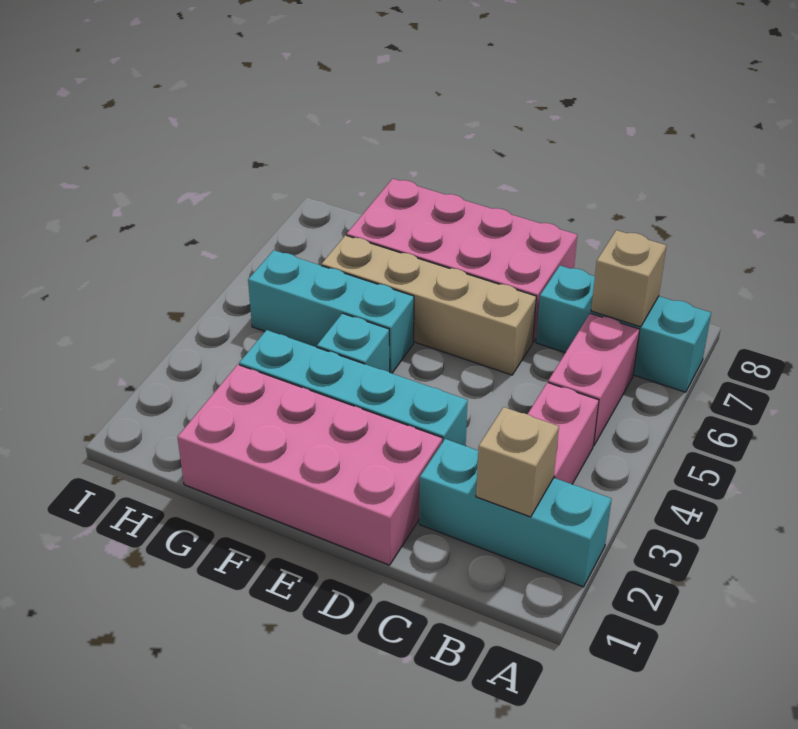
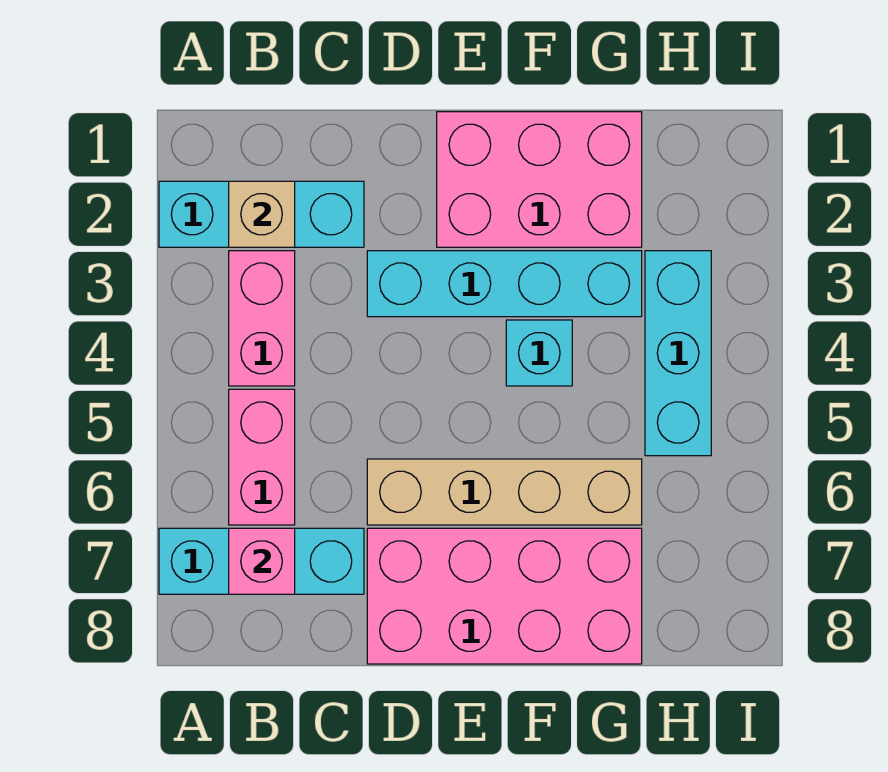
tan 1x1 brick [591,230,666,327] -> pink 1x1 brick [229,528,295,594]
pink 2x4 brick [177,365,442,565] -> pink 2x3 brick [437,112,642,247]
cyan 1x3 brick [248,250,414,373] -> cyan 1x3 brick turned to [645,251,711,456]

